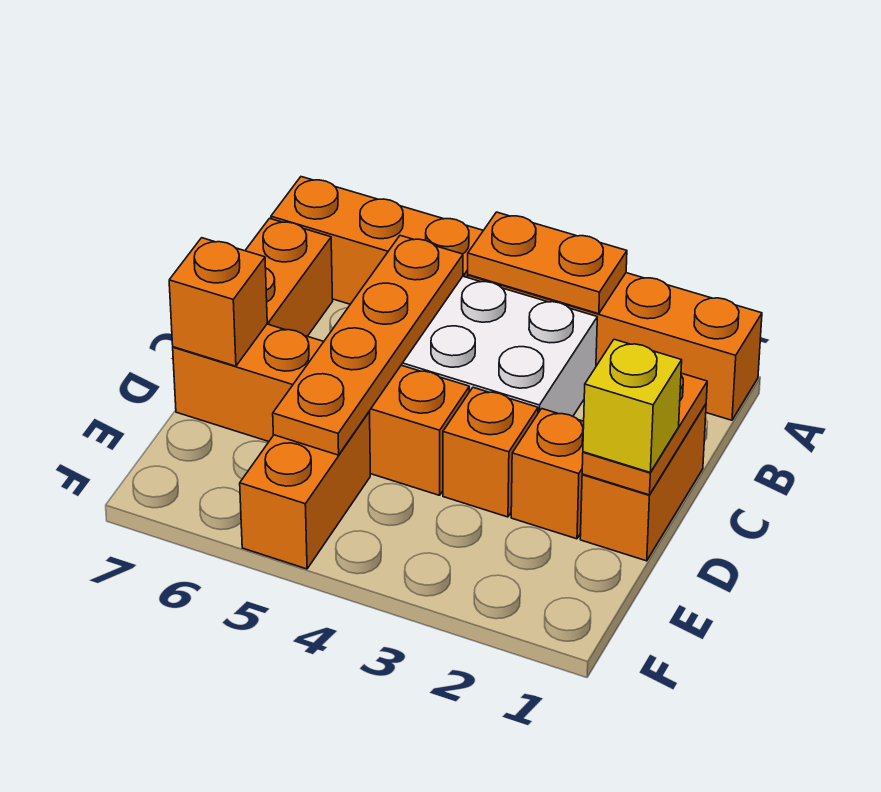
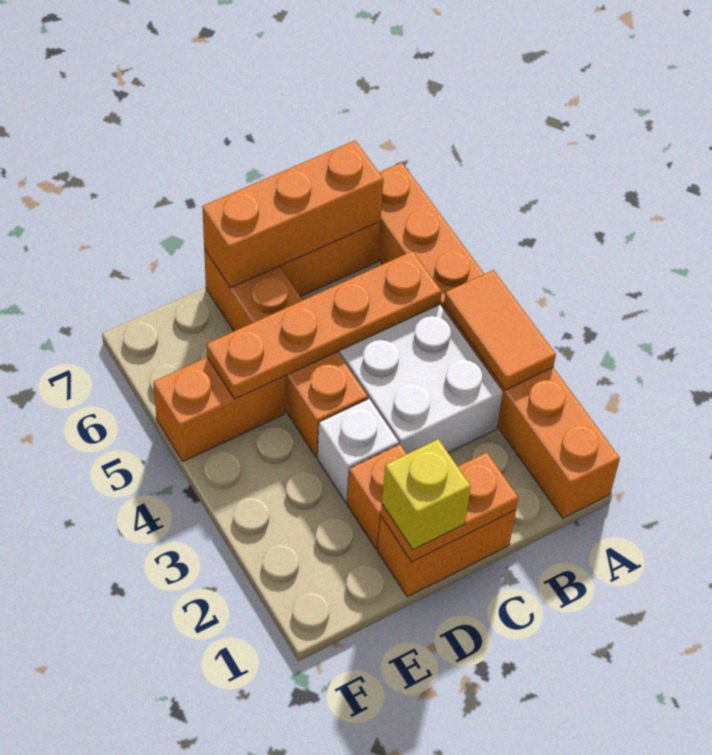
orange 1x2 plate [468,212,627,314] -> orange 1x2 tile [444,270,556,390]
orange 1x1 brick [443,387,538,517] -> white 1x1 brick [318,399,399,502]
orange 1x1 brick [169,238,267,366] -> orange 1x3 brick [202,140,384,288]

